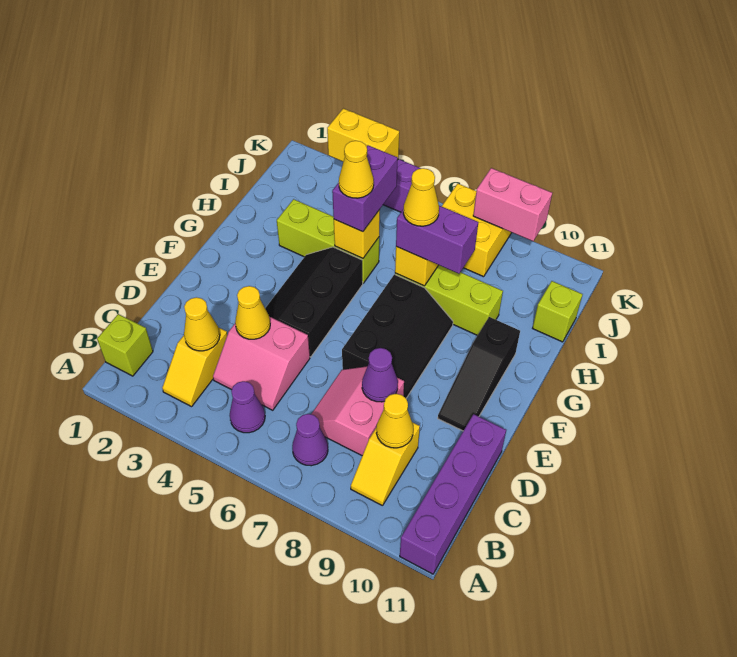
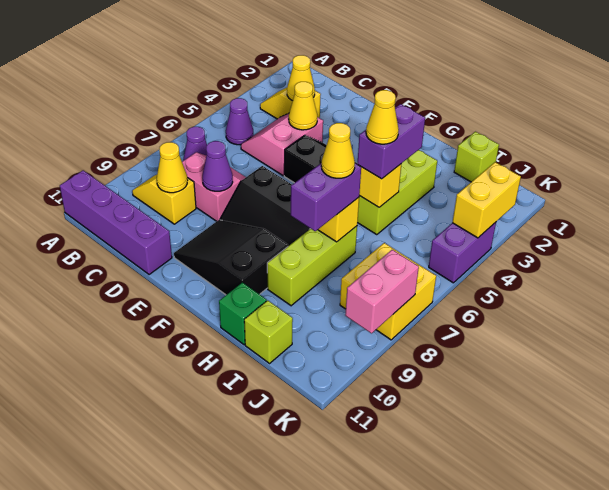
lime 1x1 brick [97,314,153,376] -> lime 1x1 brick moved to [454,132,499,182]
black 1x3 slope [438,317,520,431] -> black 2x3 slope [174,220,288,295]
purple 1x2 brick [332,145,398,232] -> purple 1x2 brick turned to [357,104,425,179]
none -> green 1x1 brick [219,282,267,345]

